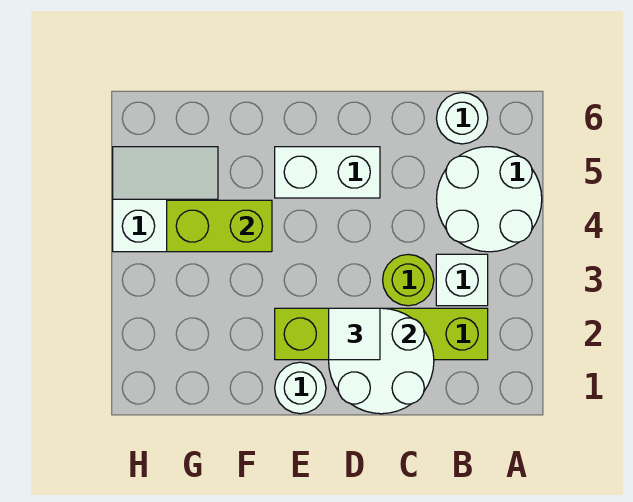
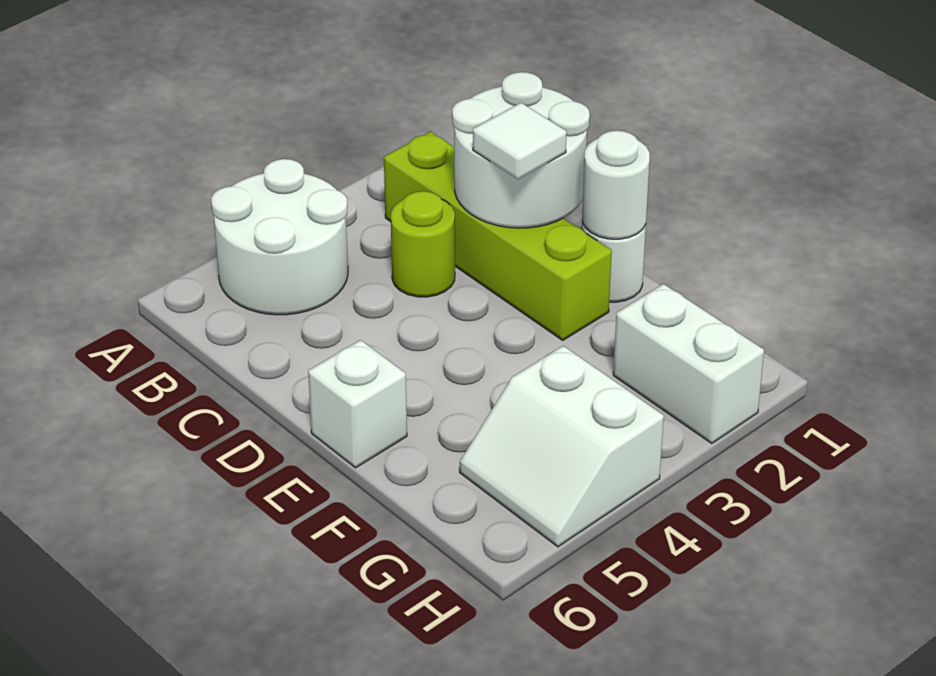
white 1x1 brick [436,254,488,306] -> white 1x1 brick moved to [308,340,407,468]
white 1x1 round brick [437,93,488,144] -> white 1x1 round brick moved to [582,131,650,239]
white 1x2 brick [275,147,380,198] -> white 1x2 brick moved to [613,284,764,444]
lime 1x2 brick [167,200,272,252] -> none

